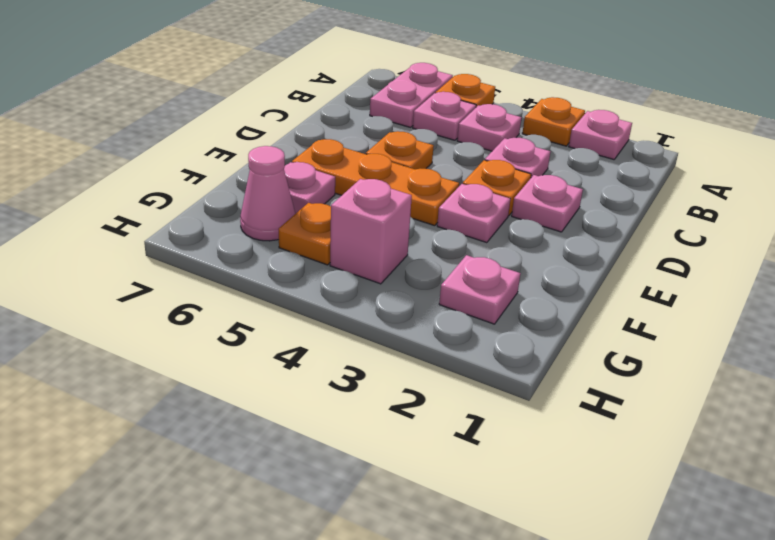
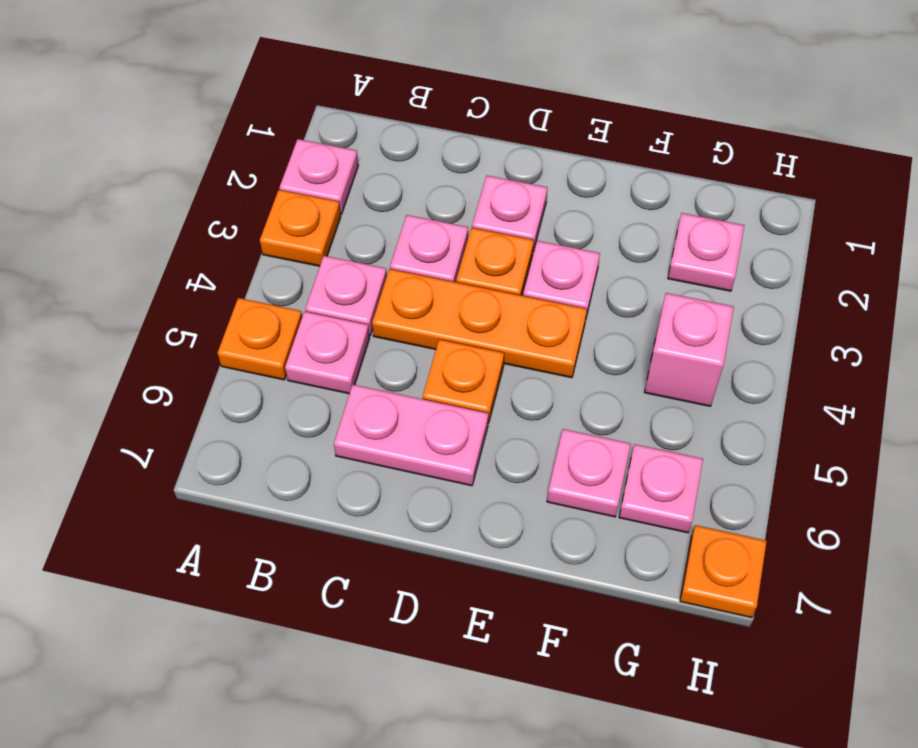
pink 1x2 plate [370,63,453,127] -> pink 1x2 plate moved to [334,385,488,486]
orange 1x3 plate [292,139,459,226] -> orange 1x3 plate turned to [372,269,587,378]
orange 1x1 plate [279,203,331,265] -> orange 1x1 plate moved to [680,525,767,618]
pink 1x1 cone [240,146,295,241] -> pink 1x1 plate [619,444,703,533]

